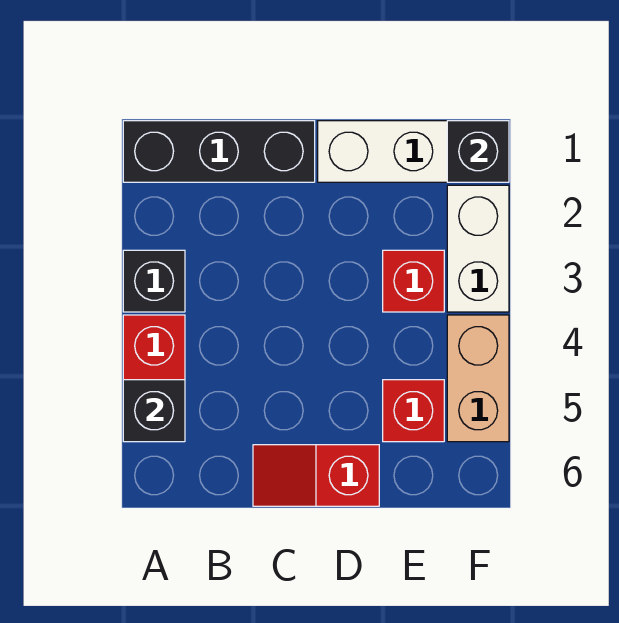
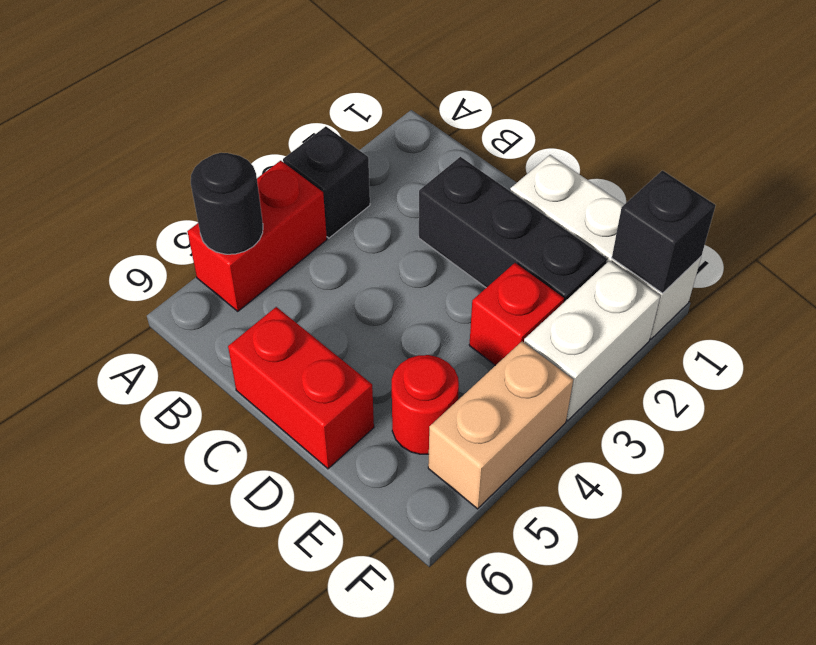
black 1x3 brick [123,121,315,182] -> black 1x3 brick moved to [419,157,607,302]
black 1x1 brick [123,380,185,442] -> black 1x1 round brick [191,153,263,254]
red 1x2 slope [253,445,379,506] -> red 1x2 brick [228,307,374,469]
red 1x1 brick [383,380,444,442] -> red 1x1 round brick [392,355,459,454]

